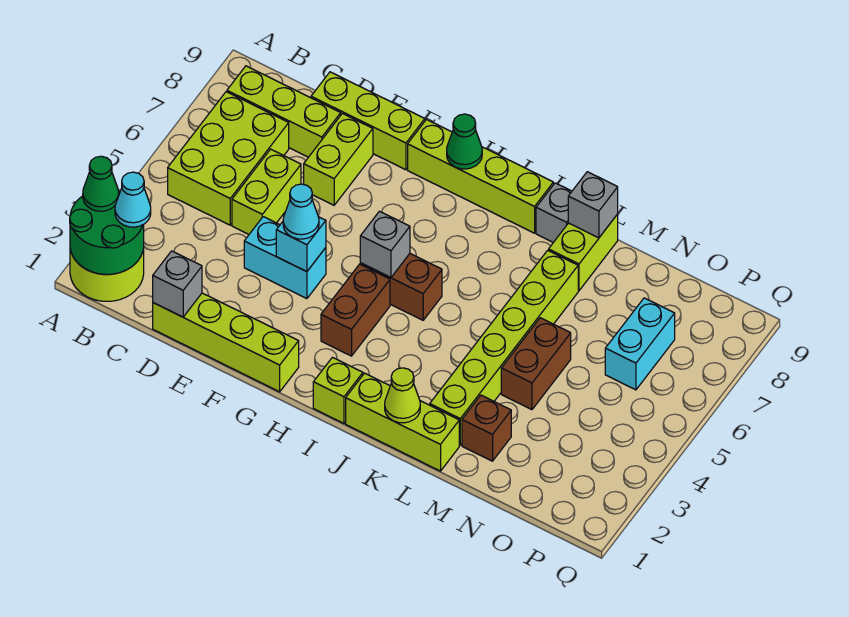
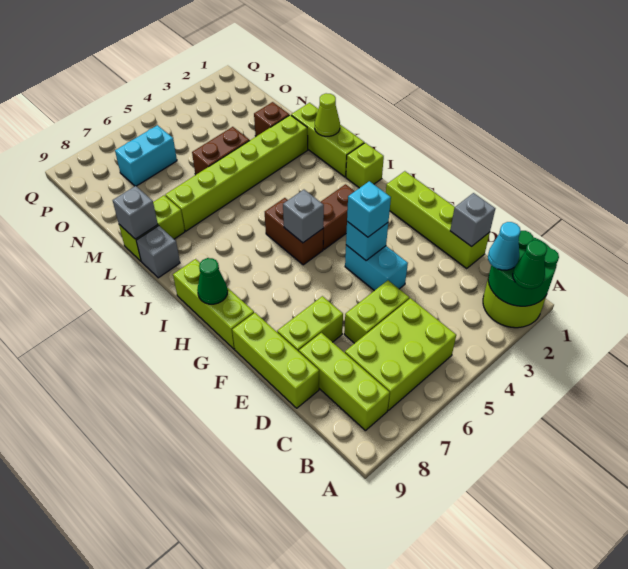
cyan 1x1 cone [283,184,319,239] -> cyan 1x1 brick [347,181,391,237]
lime 1x4 brick [408,120,553,233] -> lime 1x3 brick [173,259,254,349]

